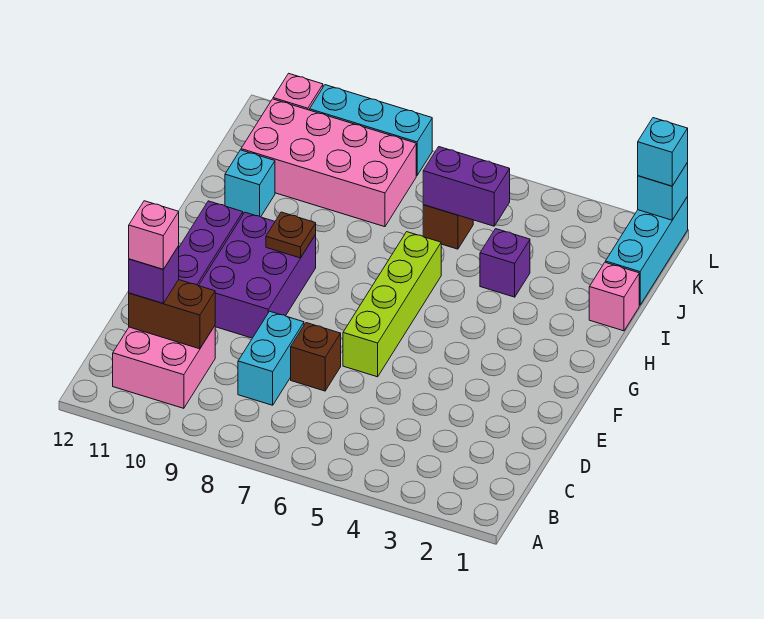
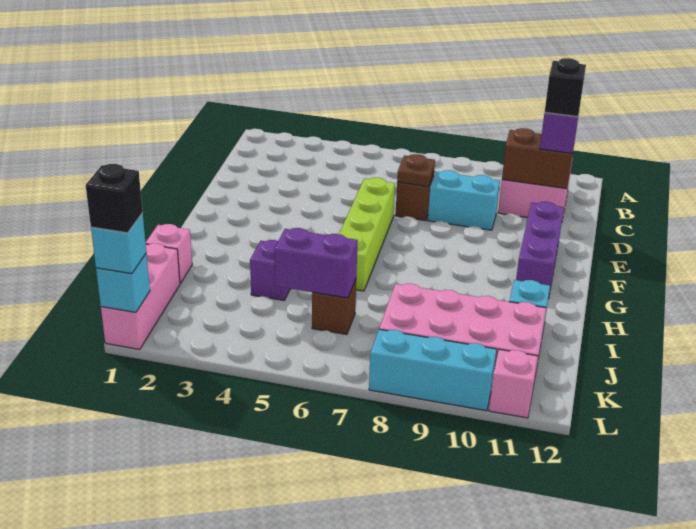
cyan 1x2 brick [238,311,304,405] -> cyan 1x2 brick turned to [428,170,500,230]
pink 1x1 brick [129,201,179,269] -> black 1x1 brick [545,58,586,117]
purple 2x3 brick [199,212,316,338] -> none
brown 1x1 plate [266,212,316,258] -> brown 1x1 plate moved to [397,154,435,187]
cyan 1x3 brick [605,197,688,305] -> pink 1x3 brick [101,243,180,349]
none -> black 1x1 brick [86,164,143,233]

